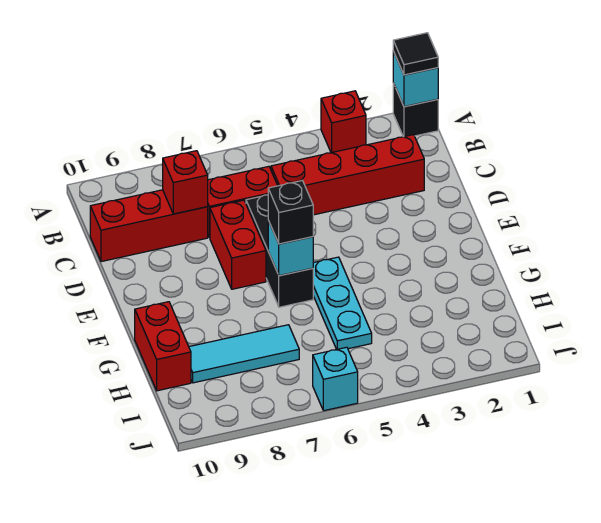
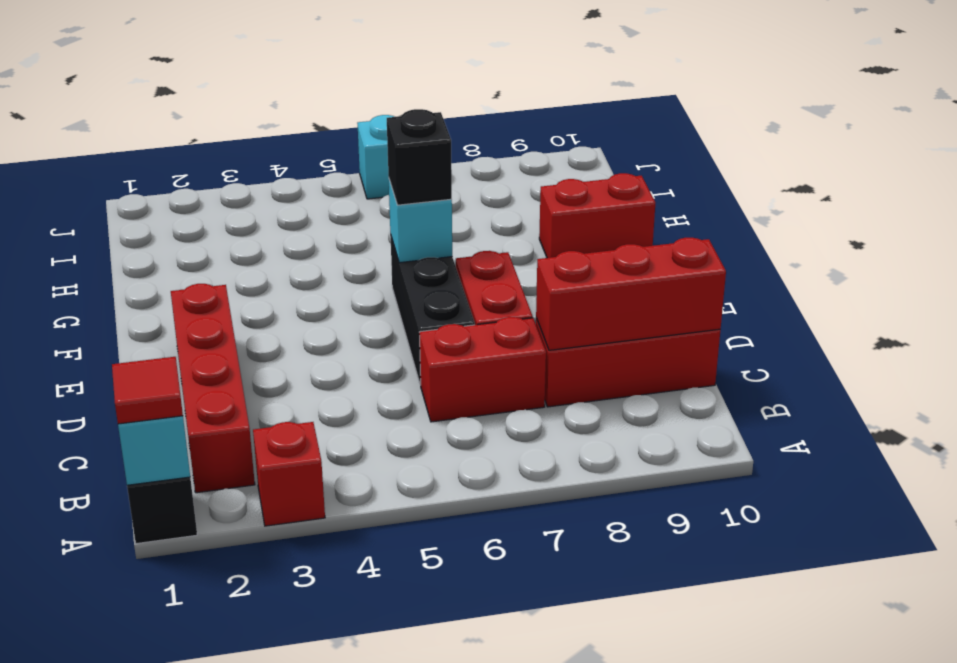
black 1x1 tile [393,33,438,75] -> red 1x1 tile [112,357,183,424]
red 1x4 brick [271,135,424,215] -> red 1x4 brick turned to [171,284,255,493]
red 1x1 brick [163,151,208,214] -> red 1x3 brick [536,238,726,350]
cyan 1x3 plate [313,257,372,350] -> none
red 1x2 brick [135,302,191,391] -> red 1x2 brick turned to [539,173,655,258]
cyan 1x3 tile [189,325,299,383] -> none

